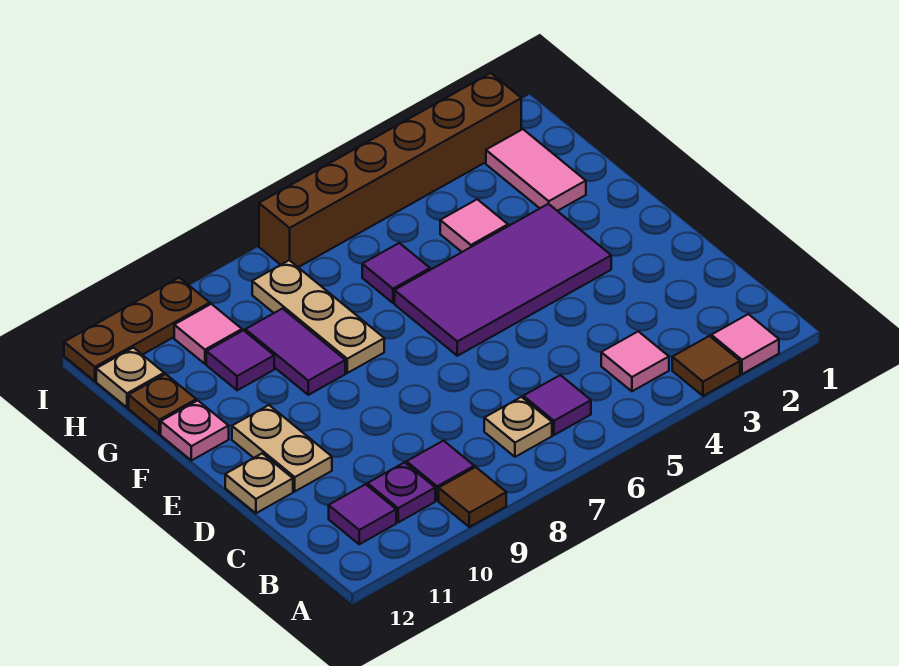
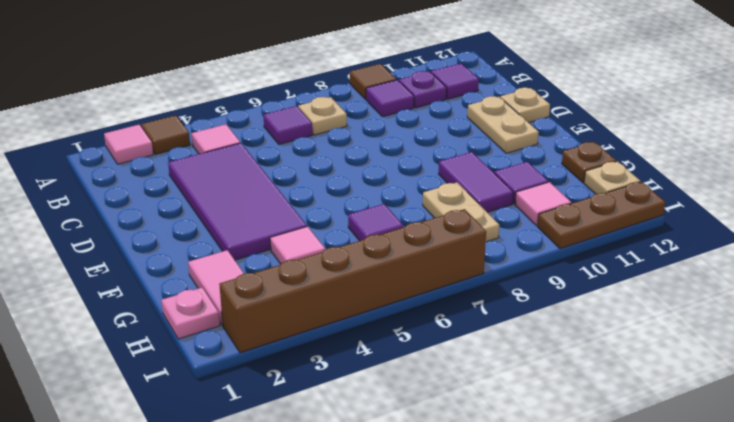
purple 2x4 tile [395,204,611,356] -> purple 2x4 tile turned to [168,143,307,260]
tan 1x3 plate [252,260,384,373] -> tan 1x2 plate [423,182,499,242]
pink 1x1 plate [161,401,229,460] -> pink 1x1 plate moved to [161,287,220,339]

